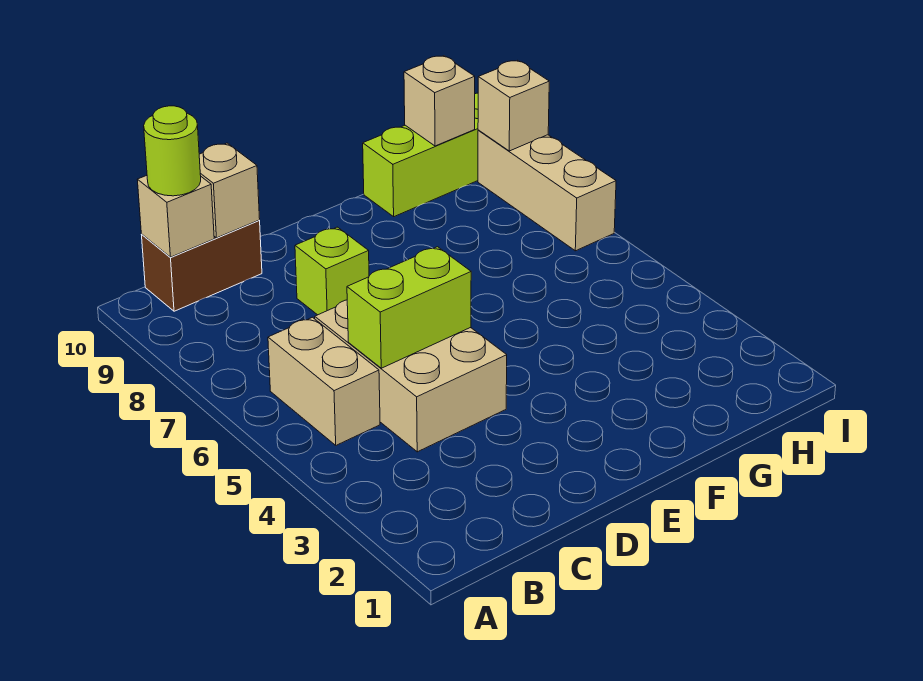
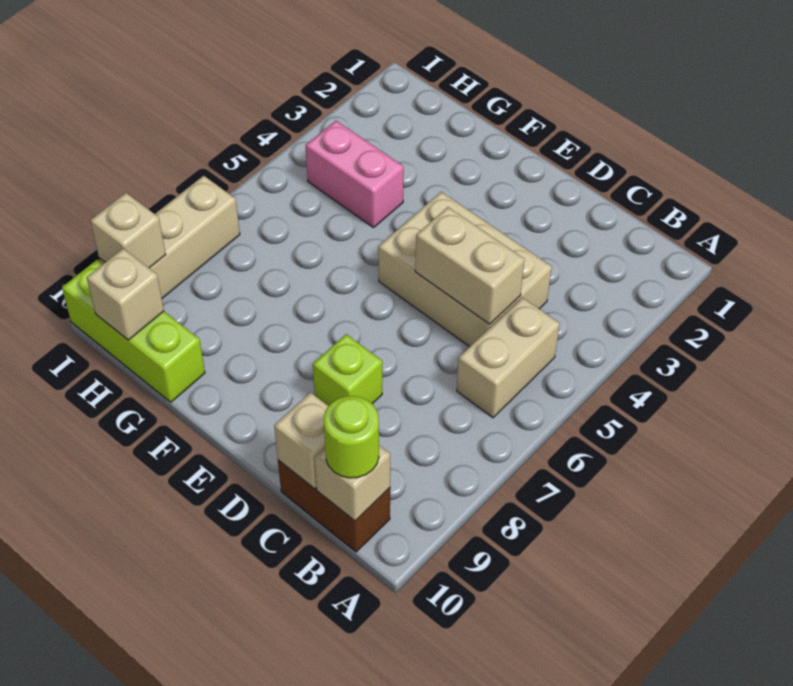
tan 2x3 brick [315,300,507,452] -> tan 2x3 brick turned to [378,192,552,347]
lime 1x2 brick [347,247,471,368] -> tan 1x2 brick [415,207,524,324]
none -> pink 1x2 brick [305,121,404,228]

